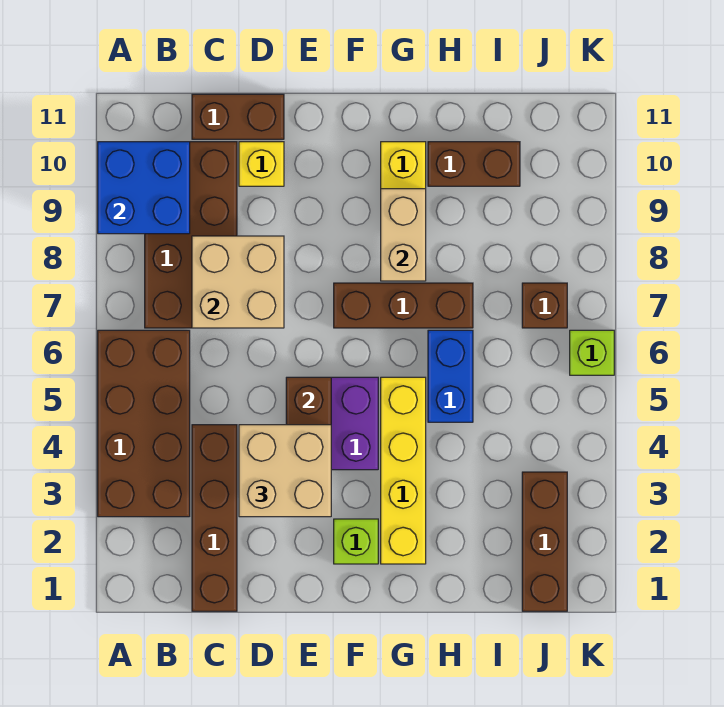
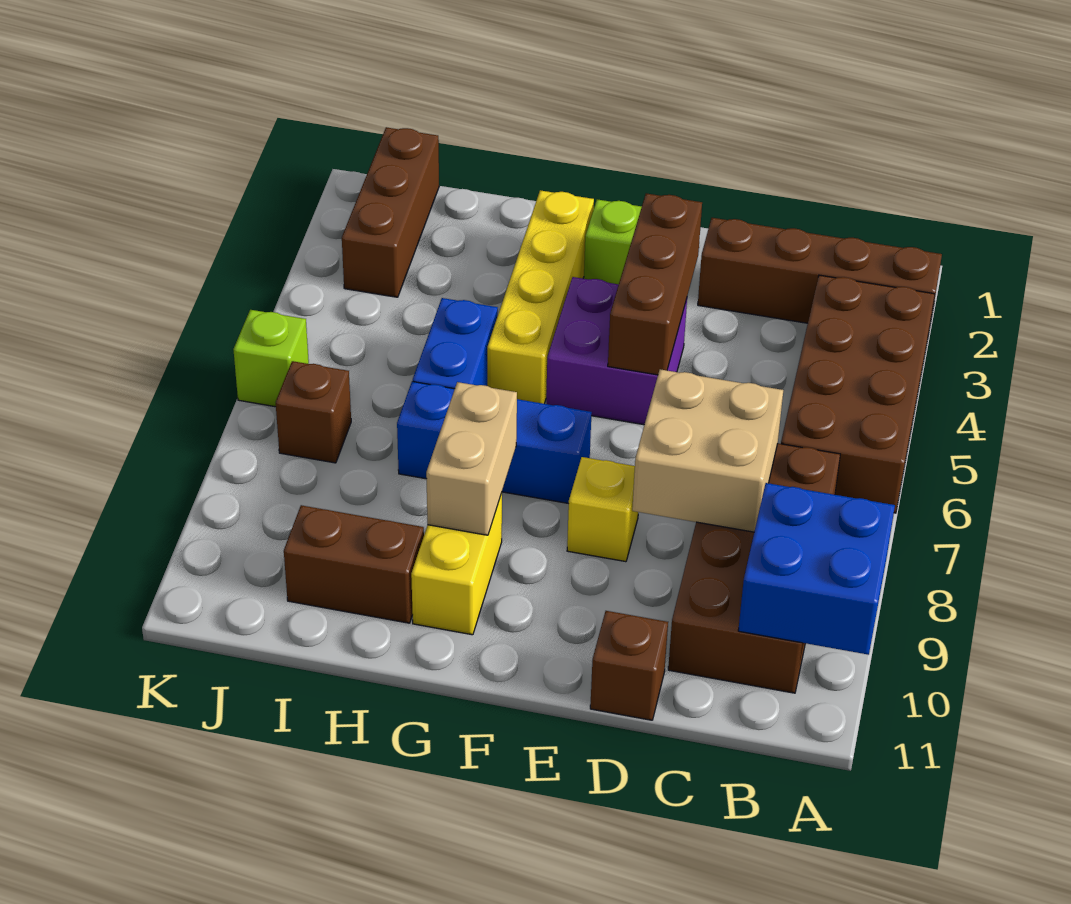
brown 1x4 brick [192,425,237,611] -> brown 1x4 brick turned to [698,218,942,329]
brown 1x2 brick [192,94,284,139] -> brown 1x1 brick [590,611,668,720]
tan 2x2 brick [239,425,331,517] -> none
yellow 1x1 brick [239,142,284,186] -> yellow 1x1 brick moved to [567,457,638,562]
brown 1x3 brick [334,283,473,328] -> blue 1x3 brick [397,381,592,504]

